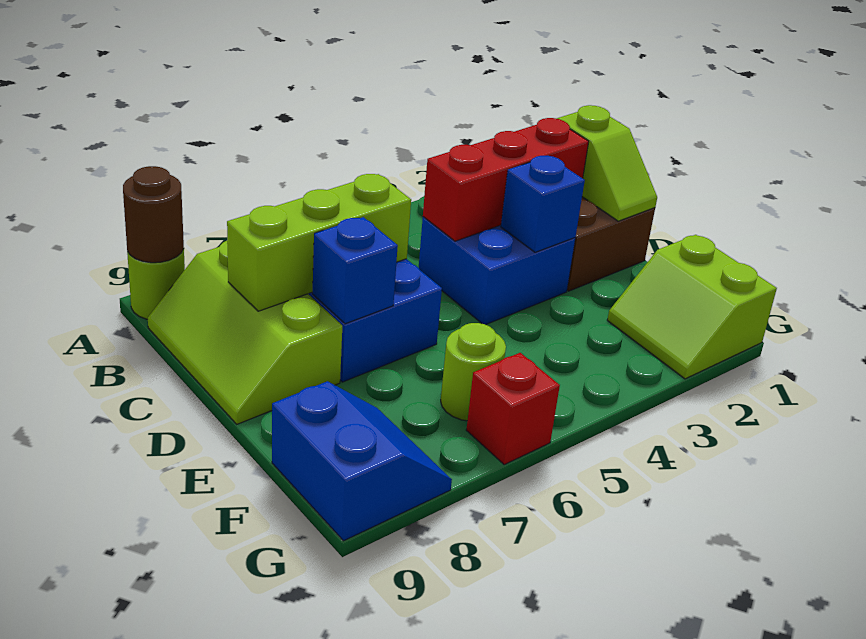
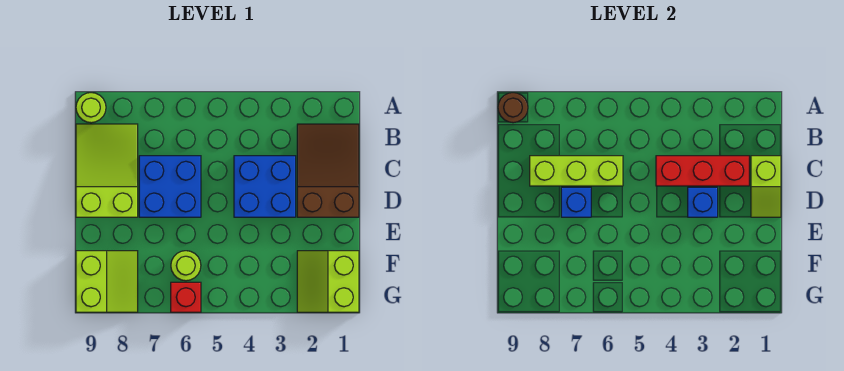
lime 2x3 slope [148,241,342,424] -> lime 2x3 slope turned to [76,124,138,217]
blue 2x2 slope [272,381,452,541] -> lime 2x2 slope [76,251,138,312]

